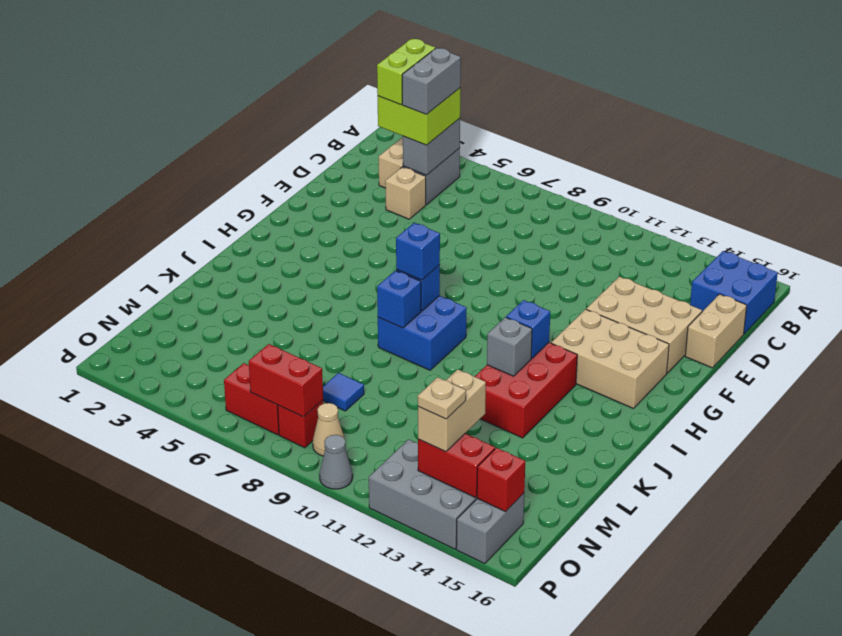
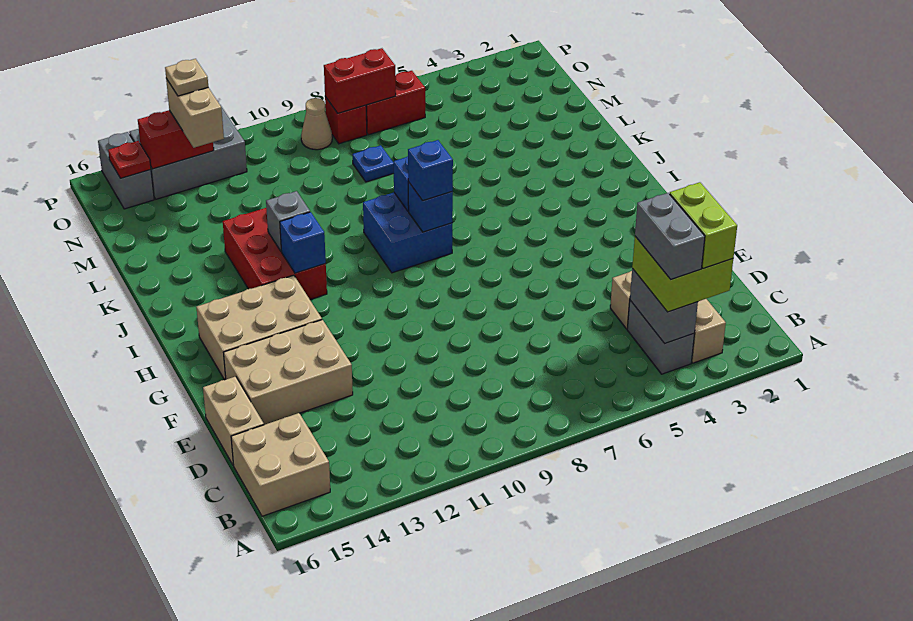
blue 2x2 brick [690,251,778,334] -> tan 2x2 brick [231,413,330,516]
blue 1x1 tile [323,373,364,411] -> blue 1x1 plate [353,145,394,182]
red 1x1 brick [477,448,525,512] -> red 1x1 plate [108,141,151,178]
grey 1x1 cone [319,435,353,489] -> none

